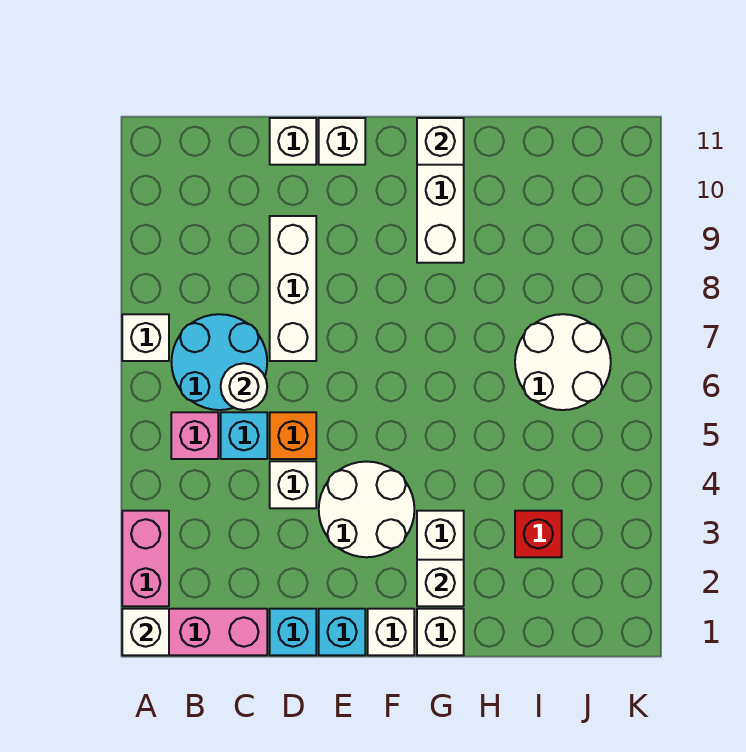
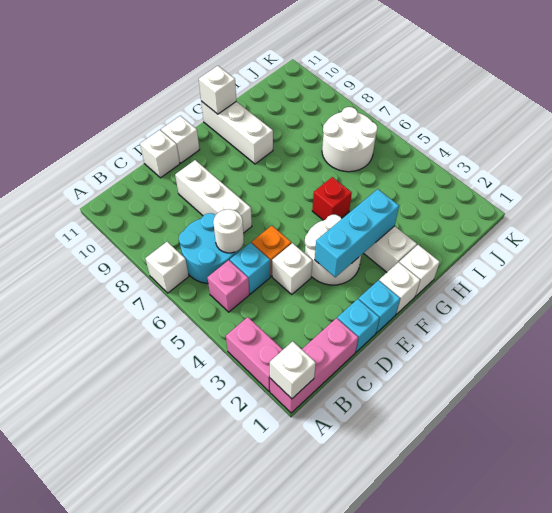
none -> cyan 1x3 brick [315,189,399,277]
white 1x1 brick [417,560,464,606] -> none
red 1x1 brick [515,511,562,557] -> red 1x1 brick moved to [312,177,352,220]

